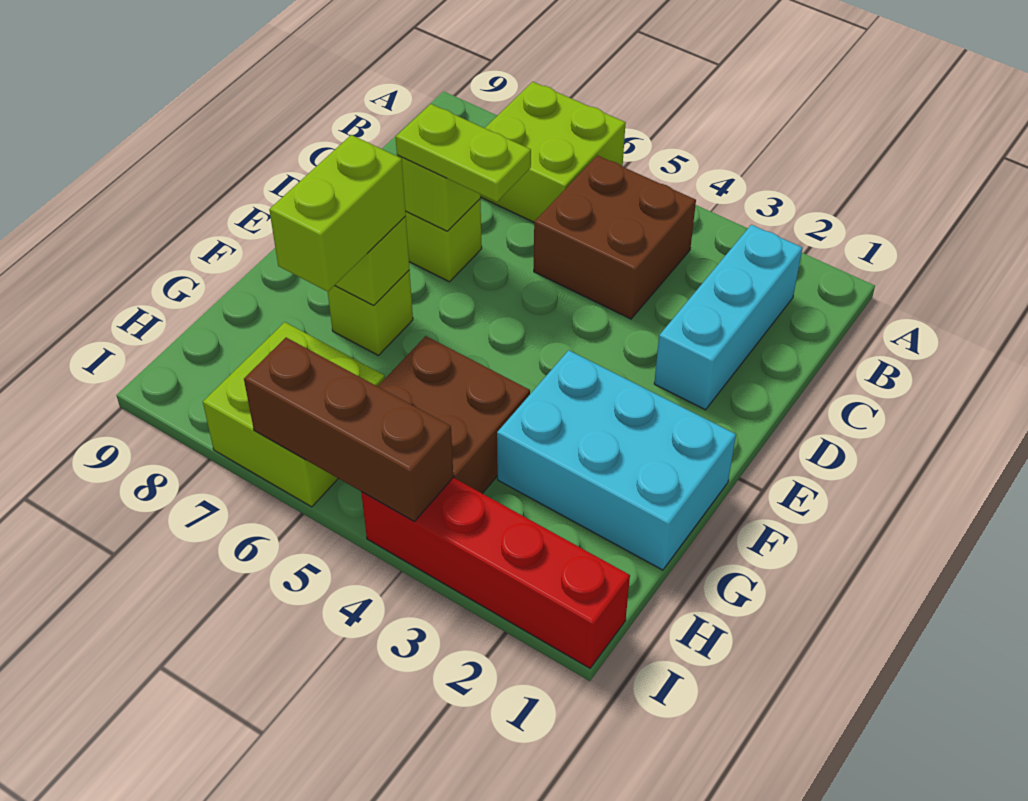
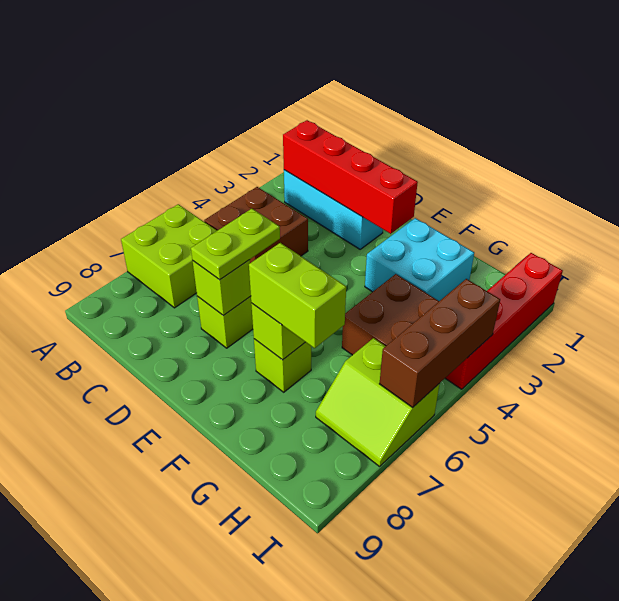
none -> red 1x4 brick [283,120,418,234]
cyan 2x3 brick [497,350,736,570] -> cyan 2x2 brick [365,218,474,301]
lime 2x2 brick [203,322,385,507] -> lime 2x2 slope [316,338,440,466]

